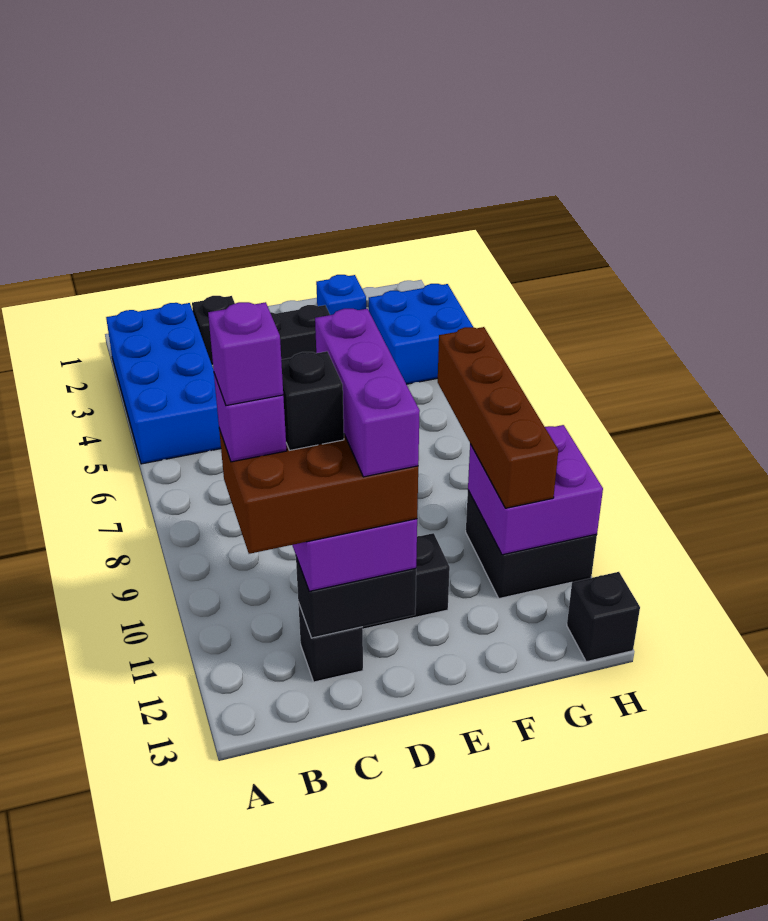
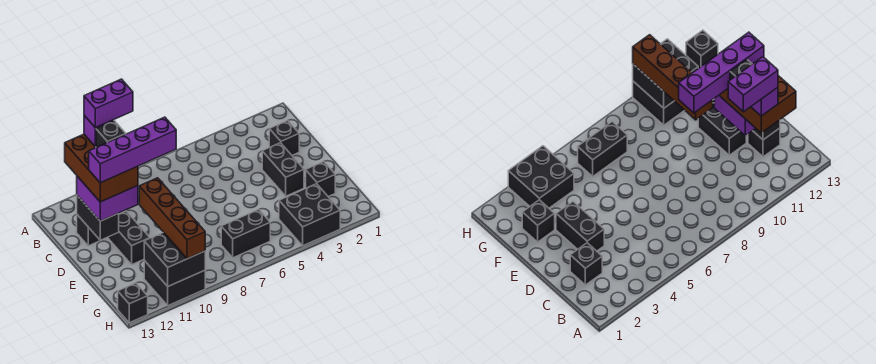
blue 2x4 brick [106,303,221,464] -> none
purple 1x1 brick [208,302,283,406] -> purple 1x2 brick [84,79,133,128]
purple 1x3 brick [315,309,420,477] -> purple 1x4 brick [89,117,176,183]
blue 1x1 brick [316,275,366,315] -> black 1x1 brick [306,162,335,196]
blue 2x2 brick [369,284,473,384] -> black 2x2 brick [279,184,340,246]
none -> black 1x2 brick [221,209,270,258]
brown 1x4 brick [438,327,558,508] -> brown 1x4 brick turned to [139,178,205,259]
purple 2x2 brick [468,425,603,555] -> black 2x2 brick [144,232,205,286]

